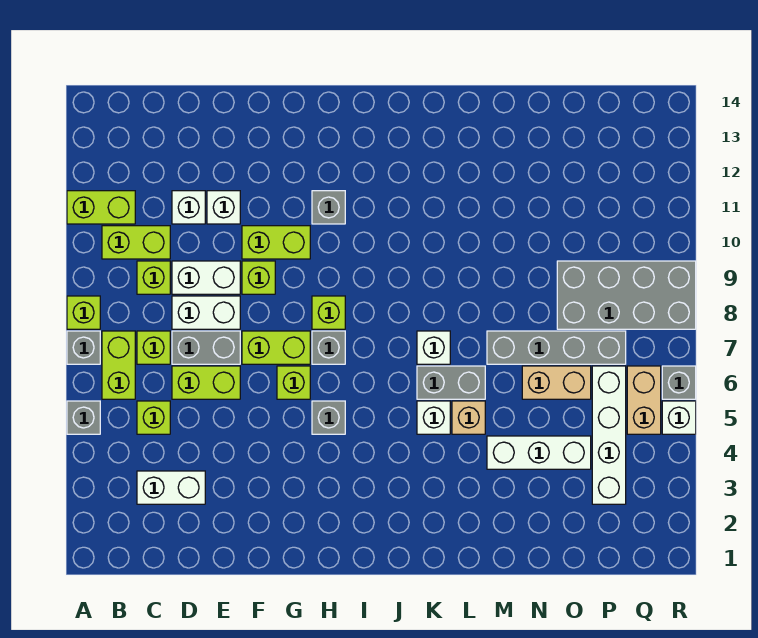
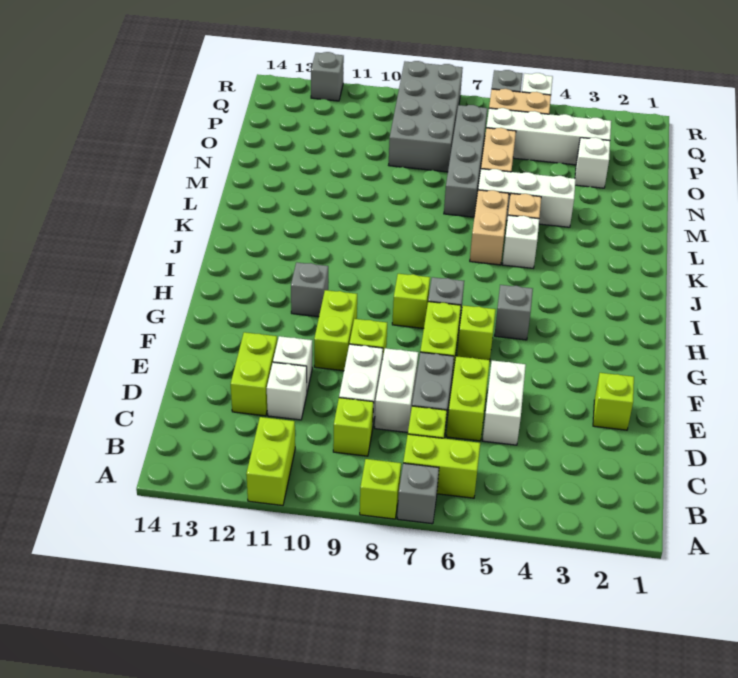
grey 1x1 brick [67,401,100,434] -> grey 1x1 brick moved to [311,52,344,101]
lime 1x2 brick [102,226,170,259] -> lime 1x2 brick moved to [231,332,277,416]
white 1x2 brick [137,471,205,504] -> white 1x2 brick moved to [483,360,526,445]
lime 1x1 brick [137,401,170,434] -> lime 1x1 brick moved to [593,373,634,430]
grey 1x2 brick [417,366,485,399] -> tan 1x2 brick [470,190,509,265]
white 1x1 brick [417,331,450,364] -> white 1x1 brick moved to [575,137,610,188]
white 1x3 brick [487,436,591,469] -> white 1x3 brick turned to [478,169,576,227]

